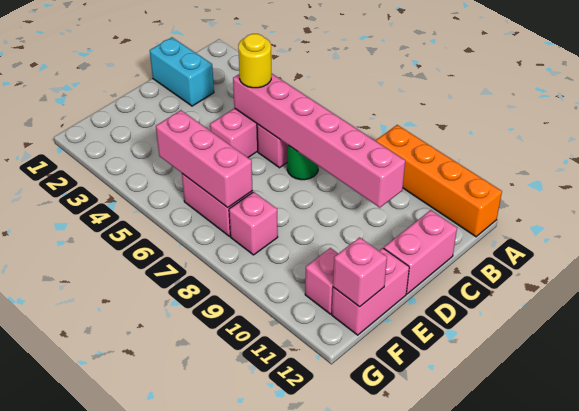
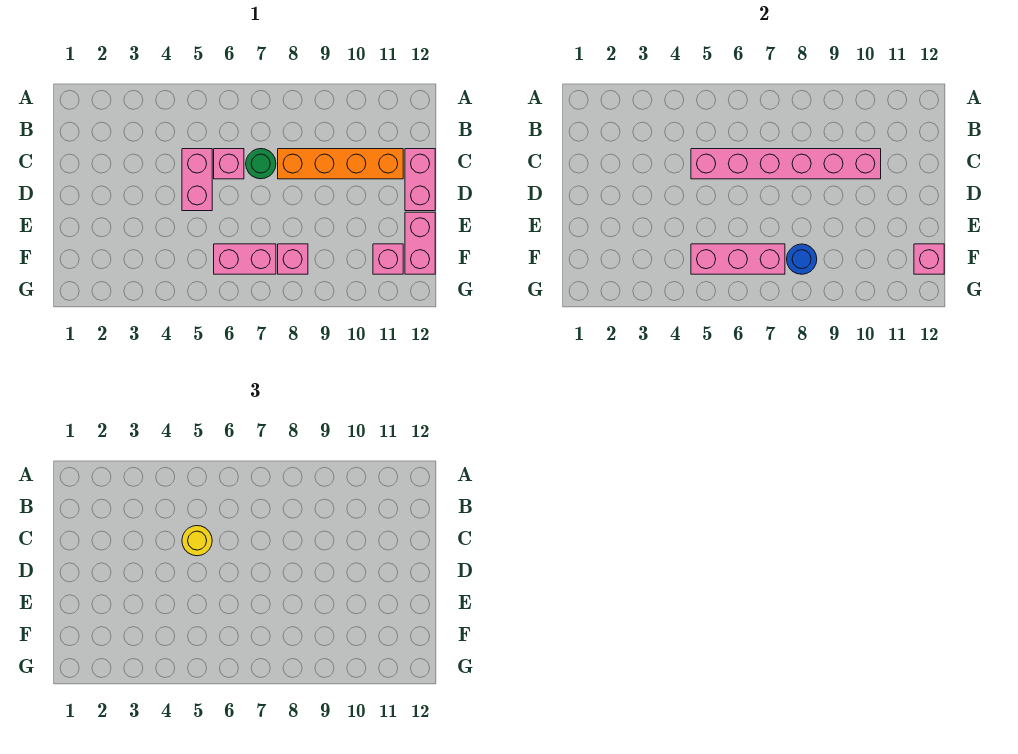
orange 1x4 brick [376,125,502,237] -> orange 1x4 brick moved to [278,149,403,179]
cyan 1x2 brick [150,37,214,106] -> none
none -> blue 1x1 round brick [787,244,817,274]

